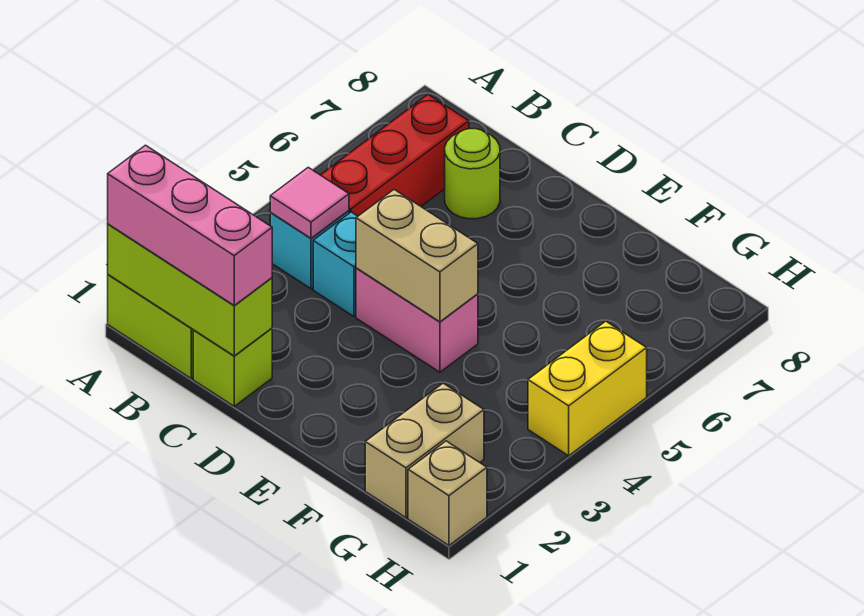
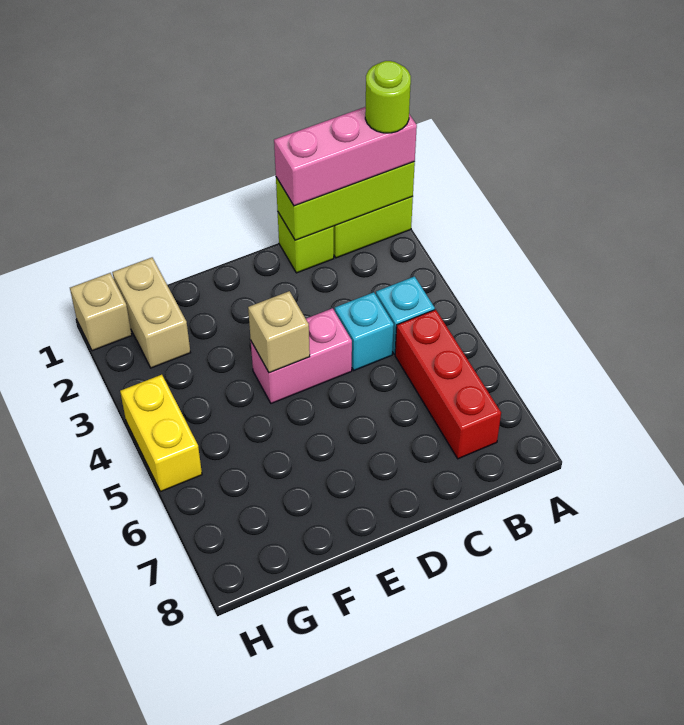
pink 1x1 tile [270,167,349,238] -> none
lime 1x1 round brick [445,129,500,219] -> lime 1x1 round brick moved to [365,61,411,133]
tan 1x2 brick [356,190,478,322] -> tan 1x1 brick [248,291,310,373]

